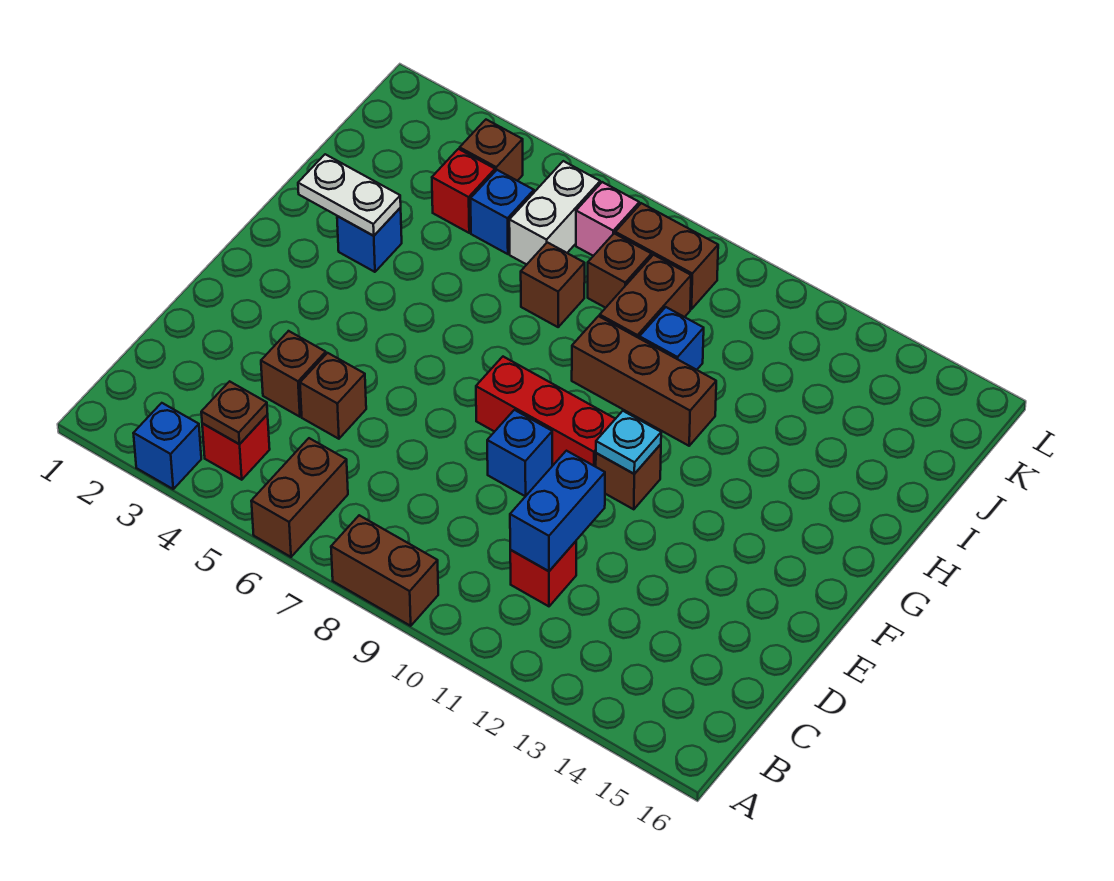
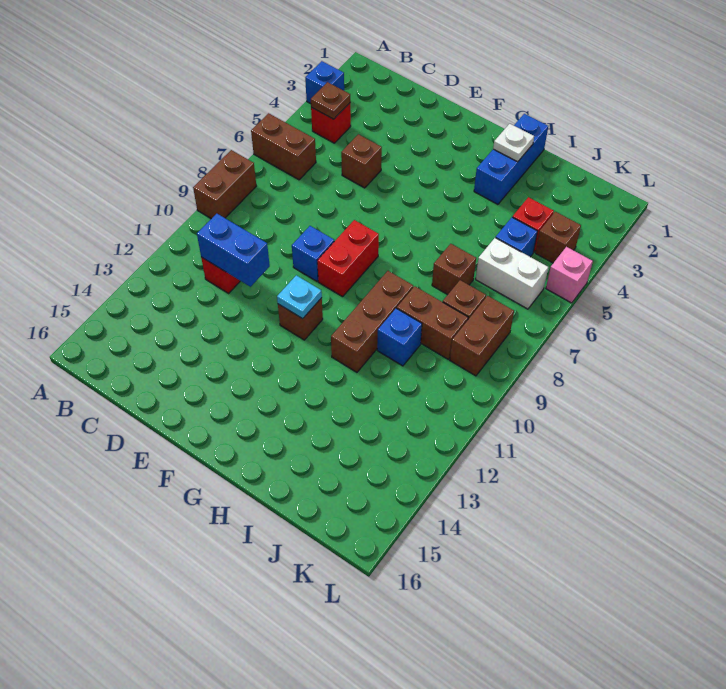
brown 1x1 brick [261,331,326,417] -> none
red 1x3 brick [476,357,615,467] -> red 1x2 brick [317,220,379,297]
white 1x2 plate [298,154,401,236] -> white 1x1 plate [493,124,534,162]
blue 1x1 brick [337,208,402,272] -> blue 1x3 brick [474,114,548,204]
pink 1x1 brick [576,182,639,256] -> pink 1x1 brick moved to [546,247,593,303]

